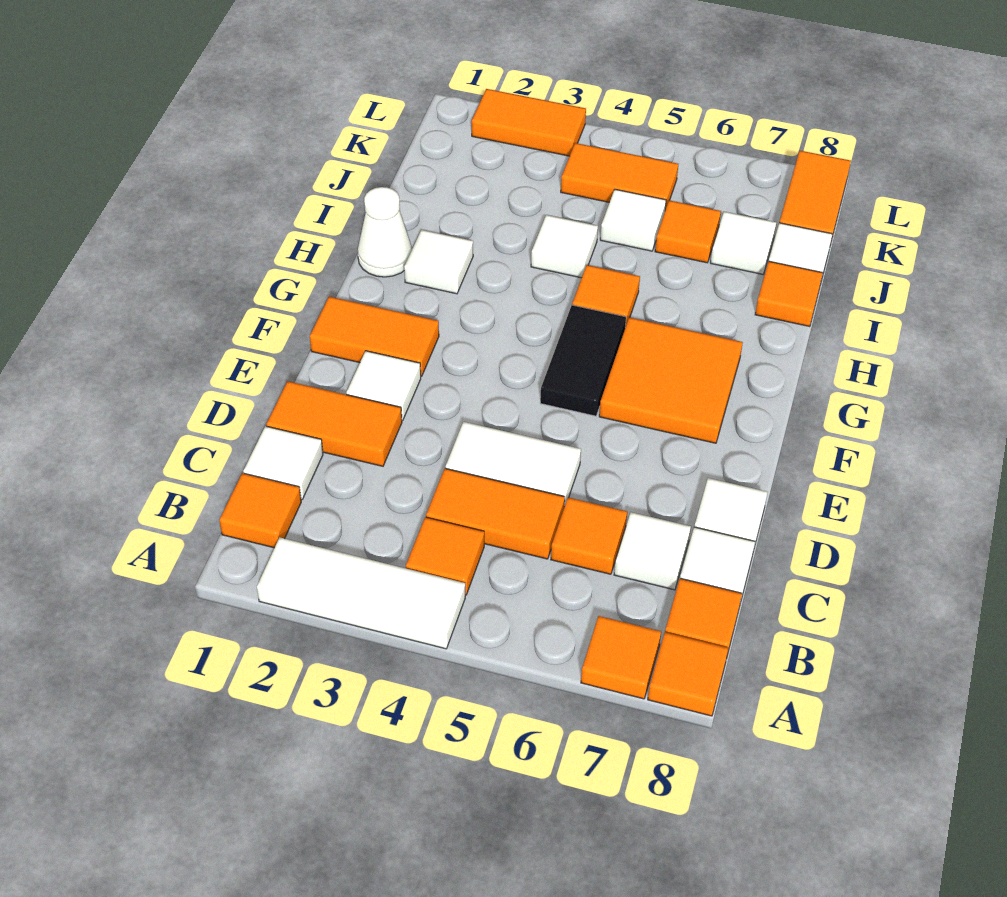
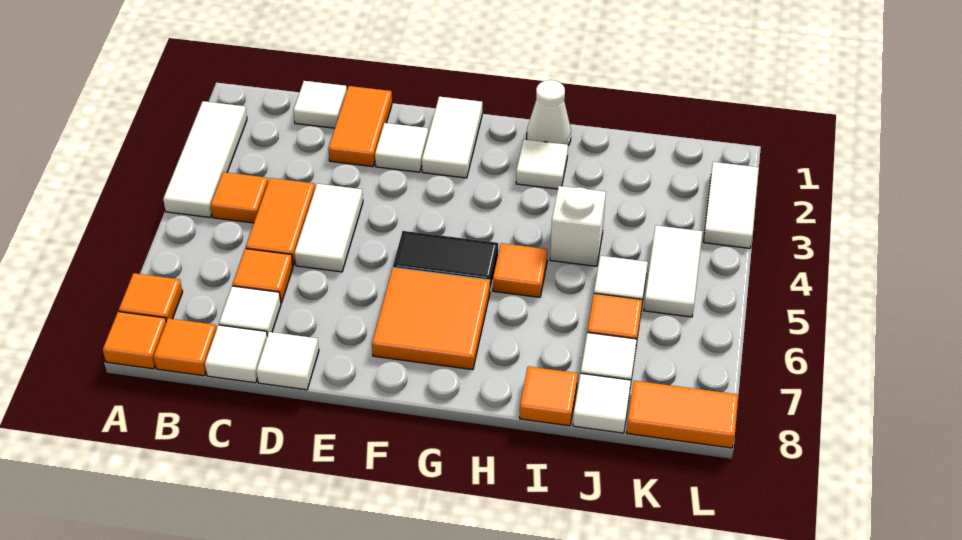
orange 1x1 tile [219,473,301,548] -> none
orange 1x2 tile [310,297,439,377] -> white 1x2 tile [422,97,482,178]
white 1x1 tile [531,215,598,278] -> white 1x1 brick [550,186,606,266]
orange 1x2 tile [561,143,678,210] -> white 1x2 tile [644,225,703,317]
orange 1x2 tile [472,89,586,156] -> white 1x2 tile [703,162,759,248]

